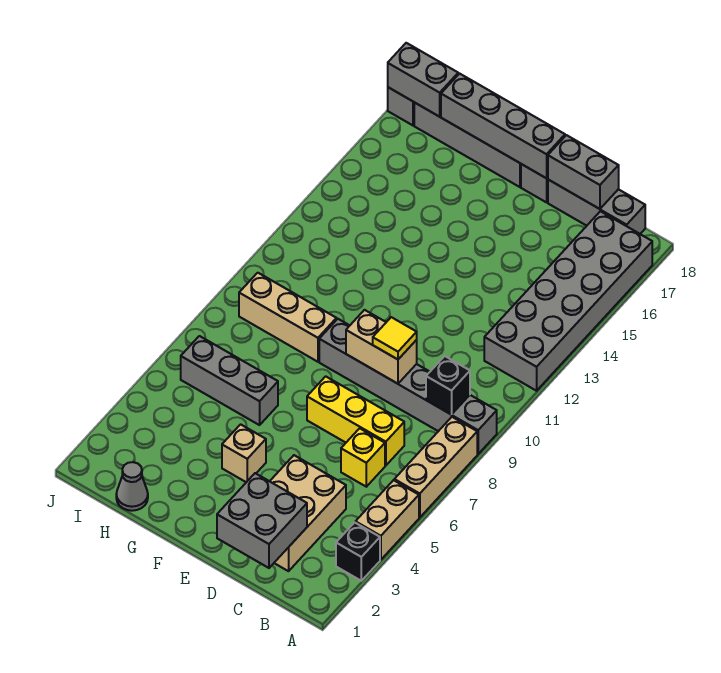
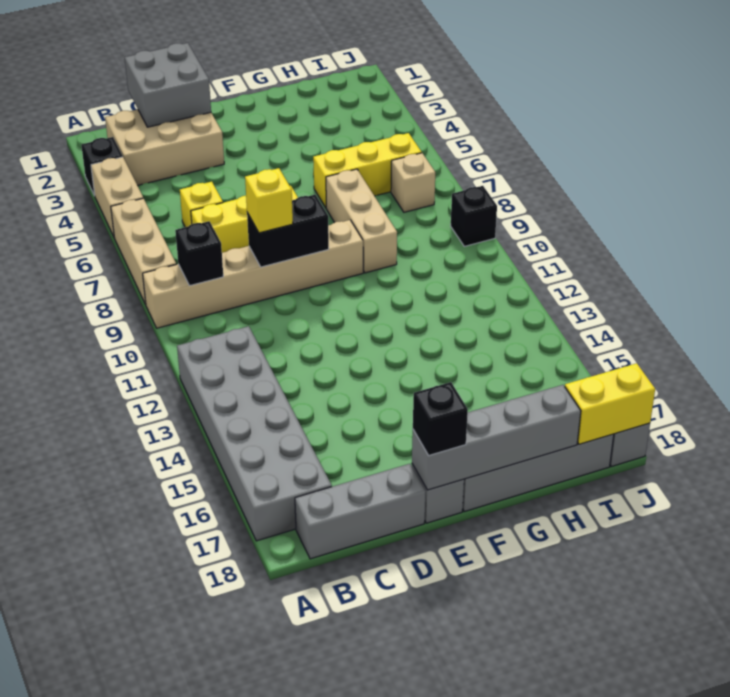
grey 1x6 brick [319,319,497,454] -> tan 1x6 brick [143,220,363,328]
tan 2x3 brick [270,455,346,571] -> tan 2x3 brick turned to [105,109,224,185]
grey 1x2 brick [548,135,619,209] -> none
tan 1x2 brick [346,310,417,384] -> black 1x2 brick [247,195,329,267]
yellow 1x1 tile [373,317,417,359] -> yellow 1x1 brick [245,168,293,233]
none -> black 1x1 brick [413,382,468,455]
tan 1x1 brick [222,424,266,482] -> tan 1x1 brick moved to [391,153,435,212]
grey 1x3 brick [181,336,278,425] -> yellow 1x3 brick [313,133,422,208]
tan 1x3 brick [239,273,337,362] -> tan 1x3 brick turned to [326,169,397,273]
grey 1x1 cone [116,462,148,511] -> none
grey 1x2 brick [388,43,458,117] -> yellow 1x2 brick [565,363,655,444]
none -> black 1x1 brick [451,186,497,246]

